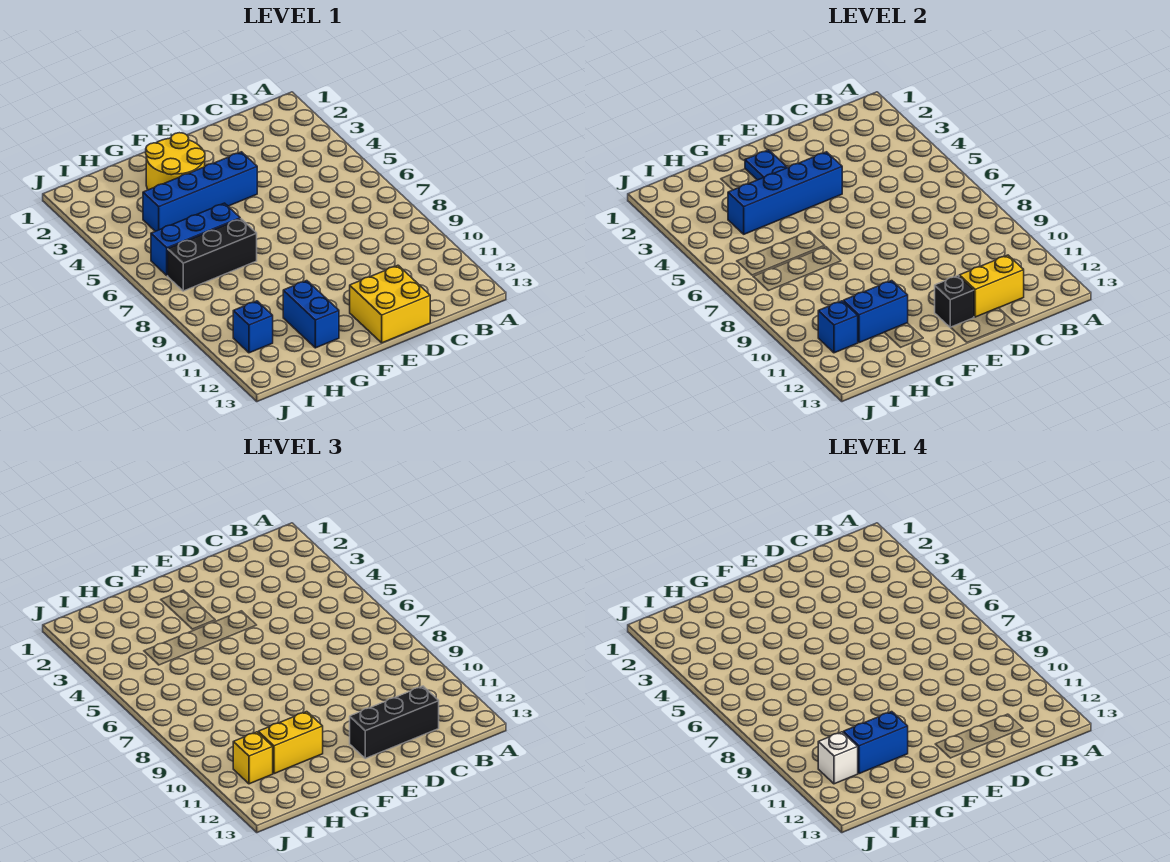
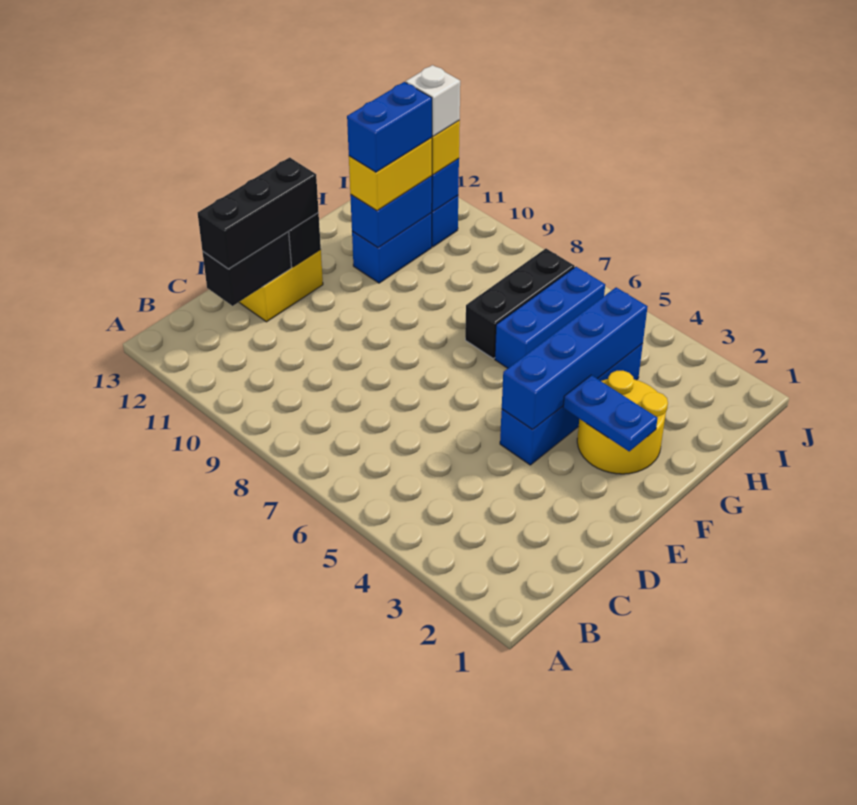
yellow 1x2 brick [959,255,1024,317] -> black 1x2 brick [203,231,292,306]
blue 1x2 brick [283,281,339,348] -> blue 1x2 brick turned to [352,213,432,283]

